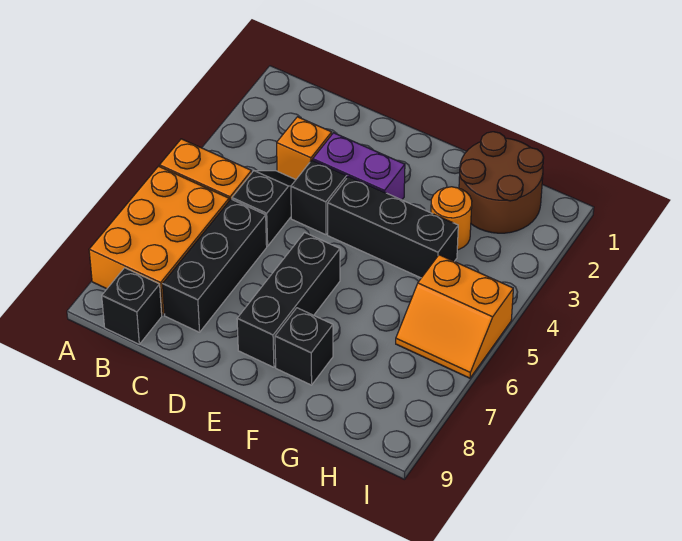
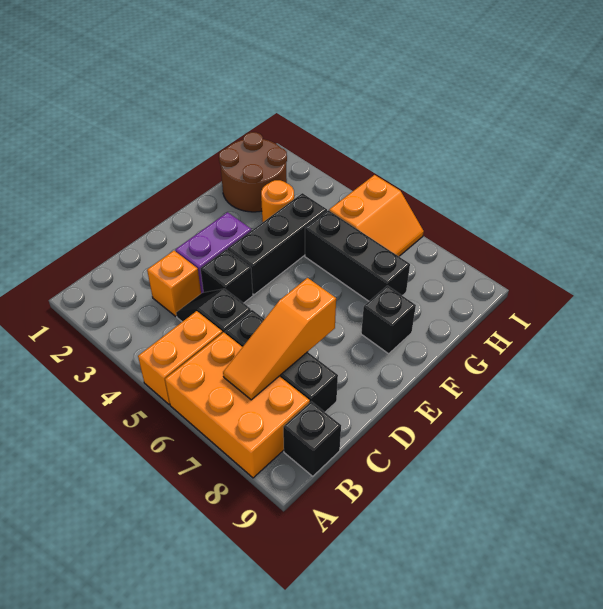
none -> orange 1x3 slope [223,278,336,400]
black 1x3 brick [237,233,340,367] -> black 1x3 brick moved to [305,210,410,301]

